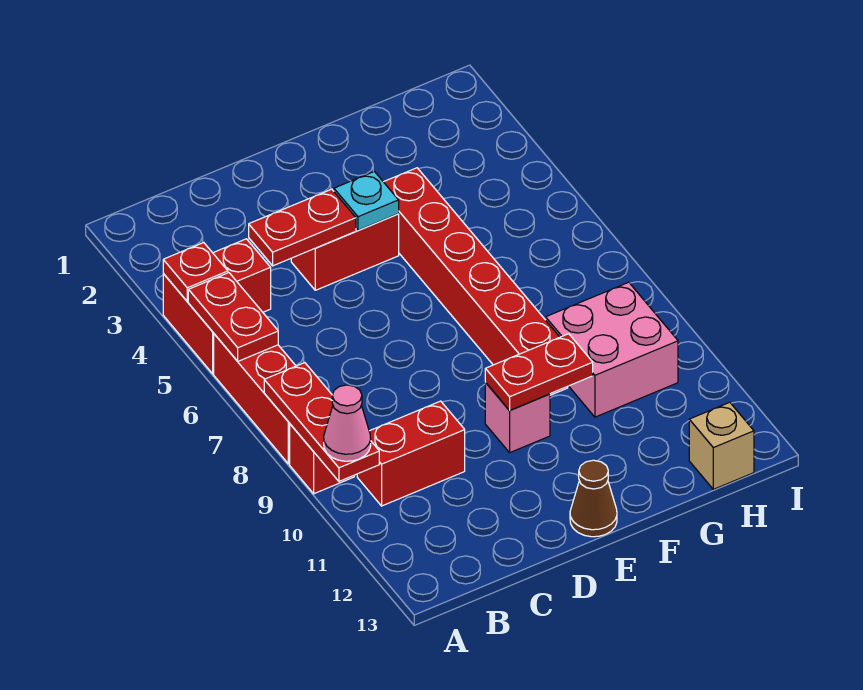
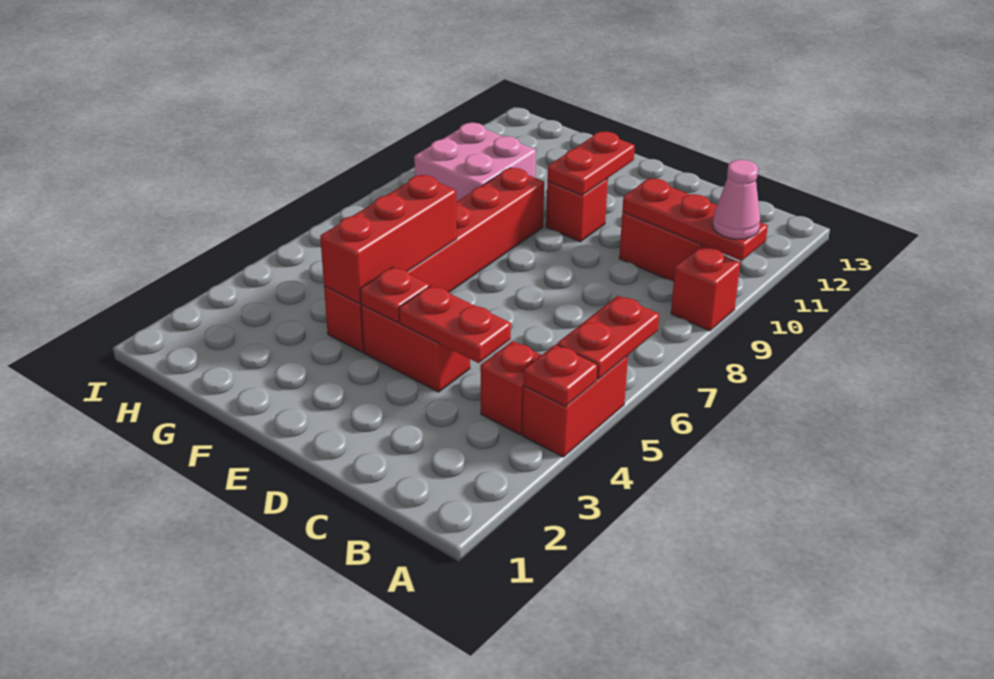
red 1x3 brick [214,334,296,464] -> red 1x3 brick moved to [320,175,457,303]
red 1x3 plate [264,363,379,481] -> red 1x3 plate turned to [622,178,768,261]
cyan 1x1 plate [334,171,399,230] -> red 1x1 plate [360,267,430,323]
pink 1x1 brick [485,383,550,453] -> red 1x1 brick [546,178,608,242]
red 1x2 plate [485,334,593,410] -> red 1x2 plate turned to [547,132,635,195]
brown 1x1 cone [570,460,617,537] -> none
tan 1x1 brick [689,402,754,489] -> none

